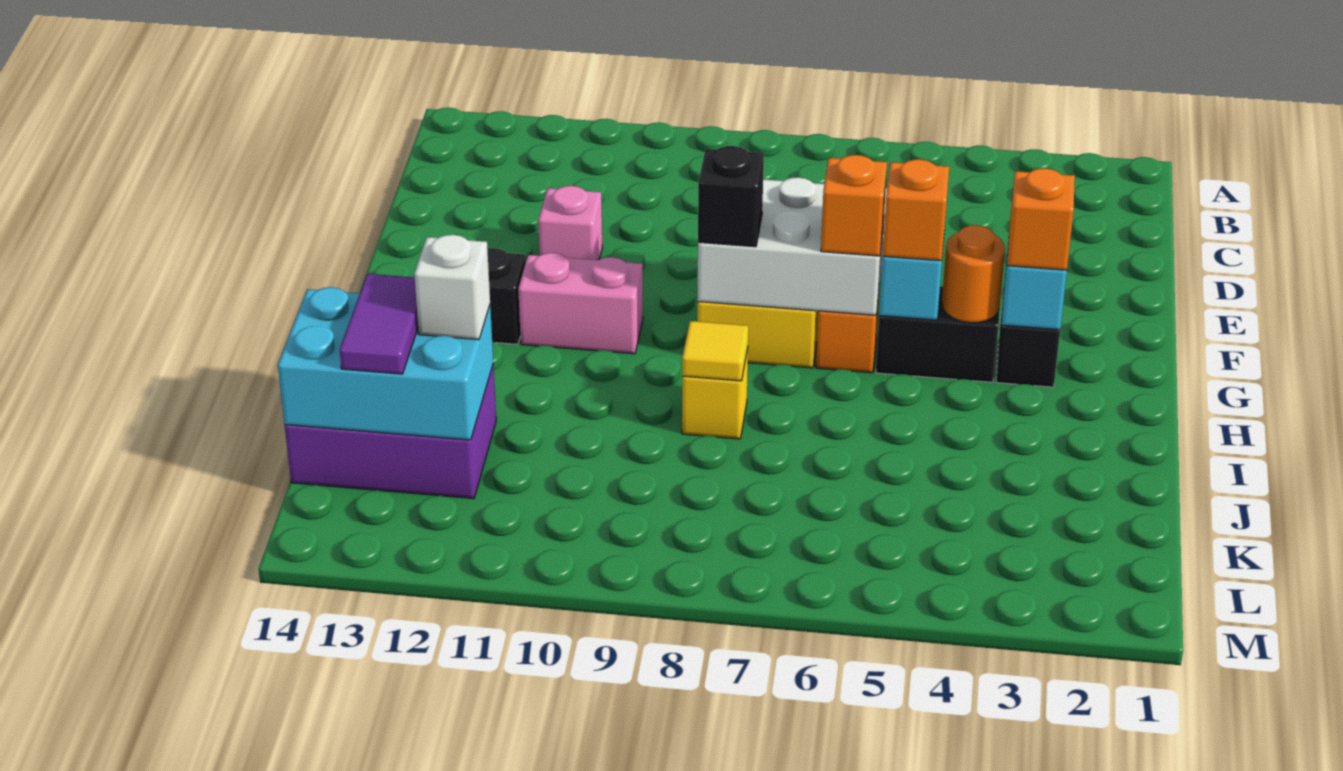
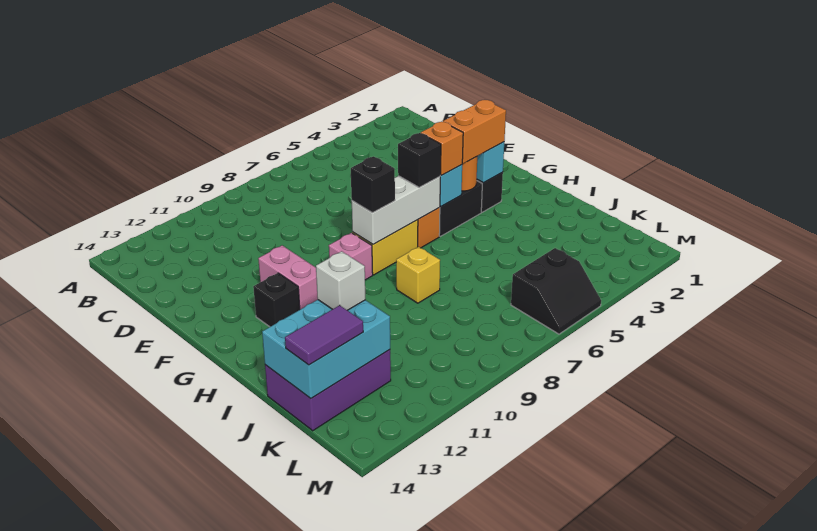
pink 1x1 brick [538,186,602,260] -> pink 1x1 brick moved to [329,233,373,280]
white 2x3 brick [698,177,887,315] -> white 1x3 brick [352,176,440,244]
orange 1x1 brick [1007,168,1075,270] -> orange 1x2 brick [443,100,506,163]
orange 1x1 brick [821,155,887,256] -> black 1x1 brick [398,133,441,188]
pink 1x2 brick [518,253,643,354] -> pink 1x2 brick turned to [258,245,318,309]
yellow 1x1 tile [682,321,748,381] -> none
purple 1x2 tile [340,274,418,374] -> purple 1x2 tile turned to [285,305,363,365]
none -> black 2x2 slope [511,248,601,334]

